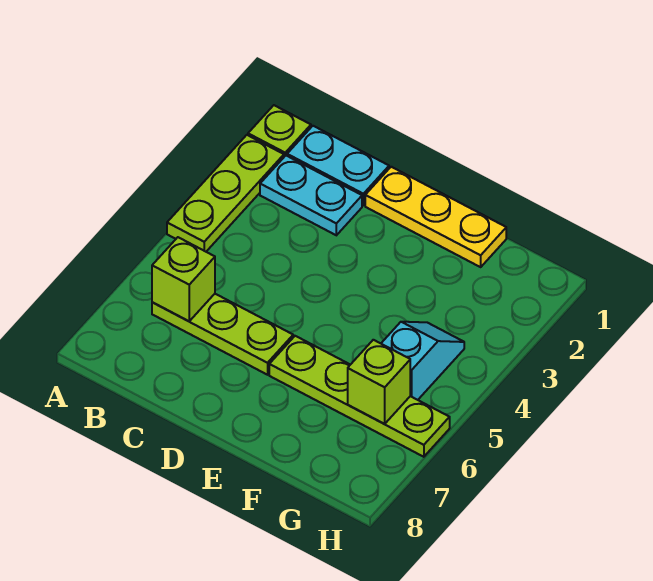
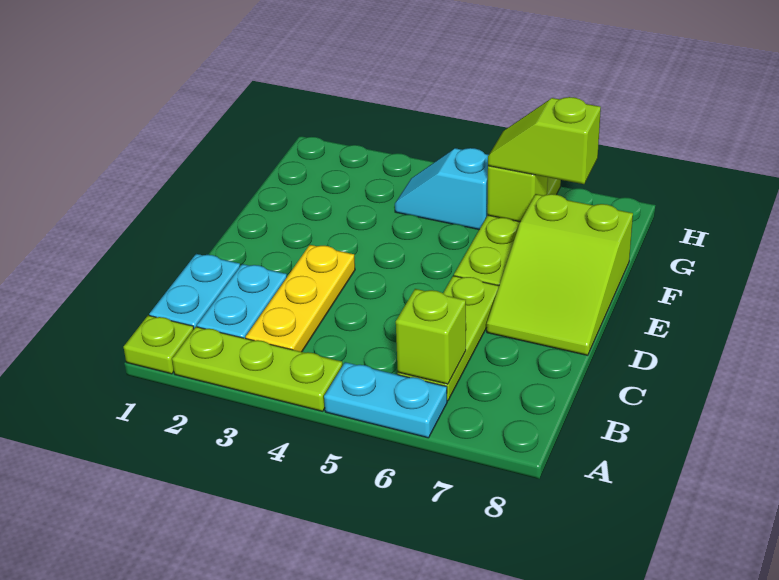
none -> cyan 1x2 plate [324,362,447,438]
yellow 1x3 plate [365,167,506,267] -> yellow 1x3 plate moved to [246,245,355,352]
none -> lime 2x3 slope [487,194,633,355]
none -> lime 1x2 slope [488,97,601,184]

